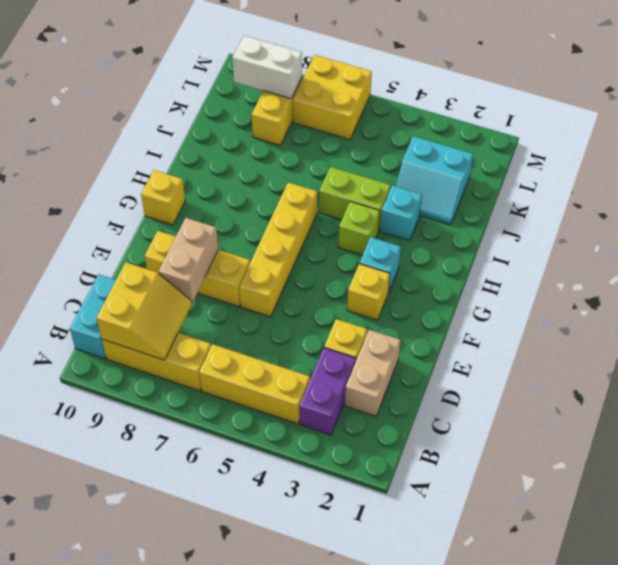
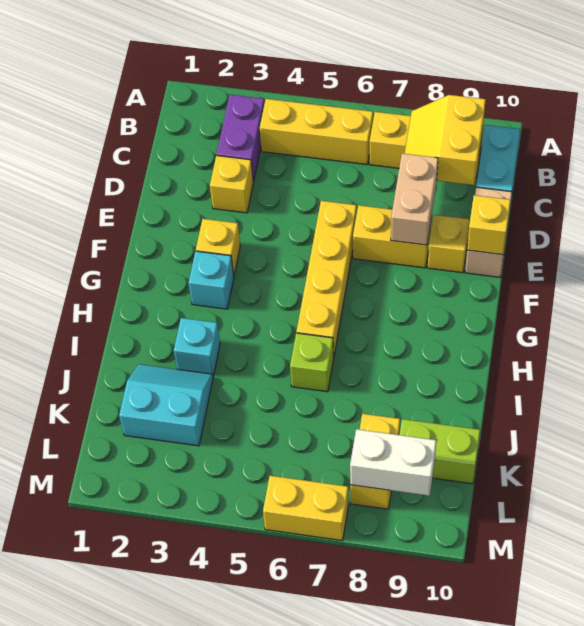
tan 1x2 brick [345,330,400,416] -> tan 1x2 brick moved to [465,187,512,277]
yellow 1x1 brick [141,170,185,225] -> yellow 1x1 brick moved to [467,195,511,255]
lime 1x1 brick [339,201,380,255] -> lime 1x1 brick moved to [290,333,334,392]
lime 1x2 brick [319,167,391,231] -> lime 1x2 brick moved to [400,419,480,484]
yellow 2x2 brick [293,55,372,139] -> yellow 1x2 brick [263,476,349,541]

